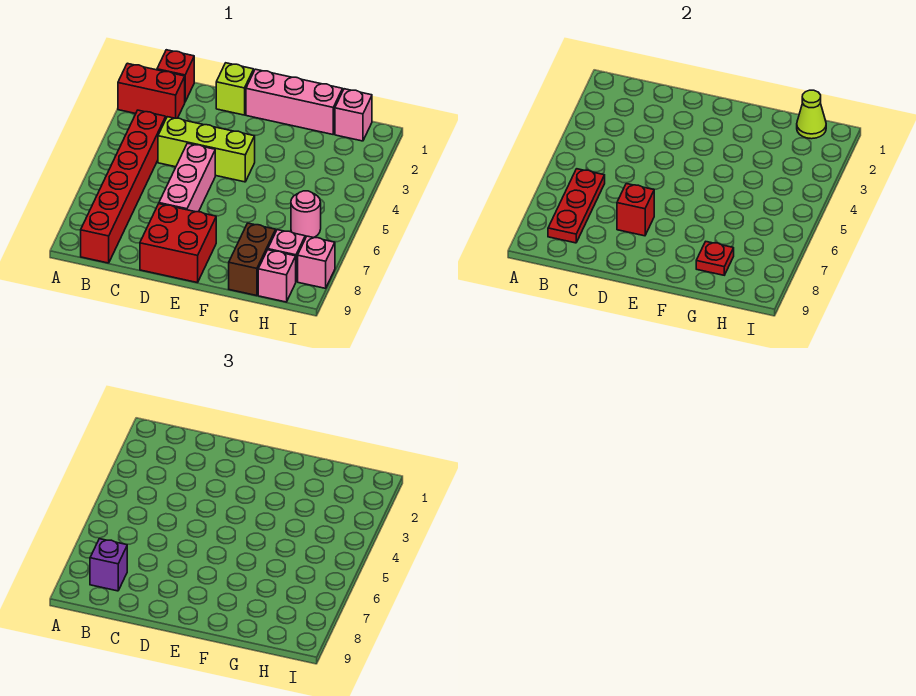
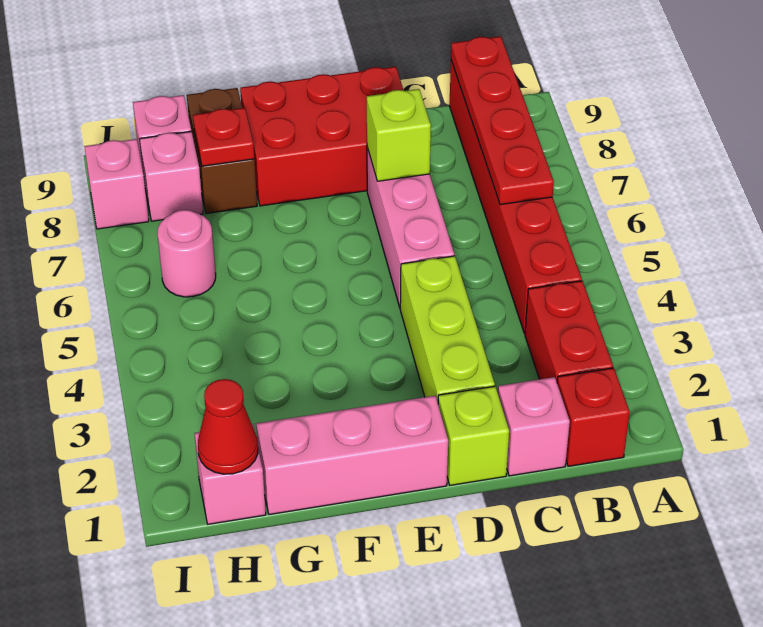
red 1x2 brick [118,63,185,118] -> red 1x2 brick turned to [525,281,613,382]
red 1x3 plate [548,169,605,243] -> red 1x4 plate [451,36,554,205]
purple 1x1 brick [90,539,127,591] -> none
none -> pink 1x1 brick [498,377,570,476]
lime 1x3 brick [158,117,255,182] -> lime 1x3 brick turned to [400,256,495,402]
red 1x1 brick [617,184,654,236] -> lime 1x1 brick [367,89,431,181]
red 2x2 brick [140,204,216,283] -> red 2x3 brick [240,67,403,206]
lime 1x1 cone [797,90,826,139] -> red 1x1 cone [198,379,258,474]

